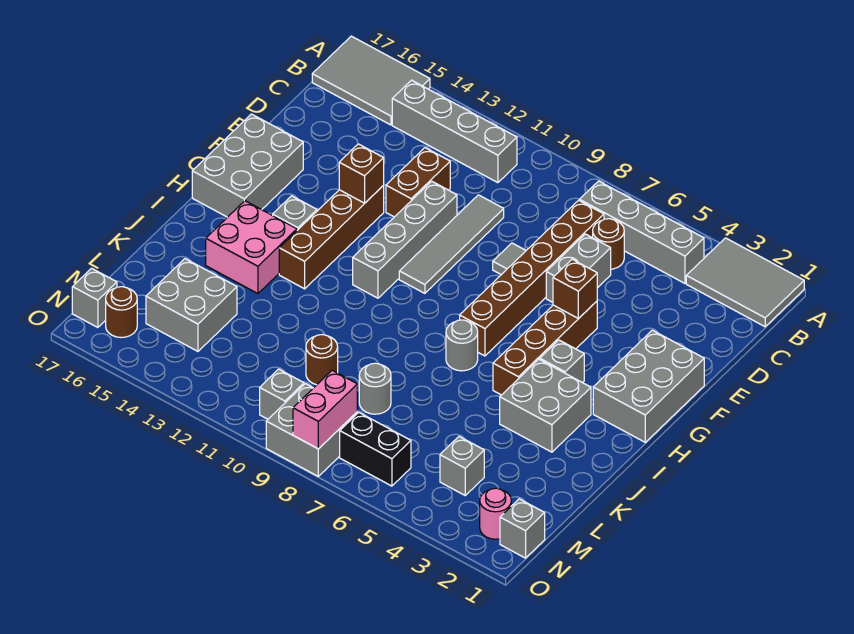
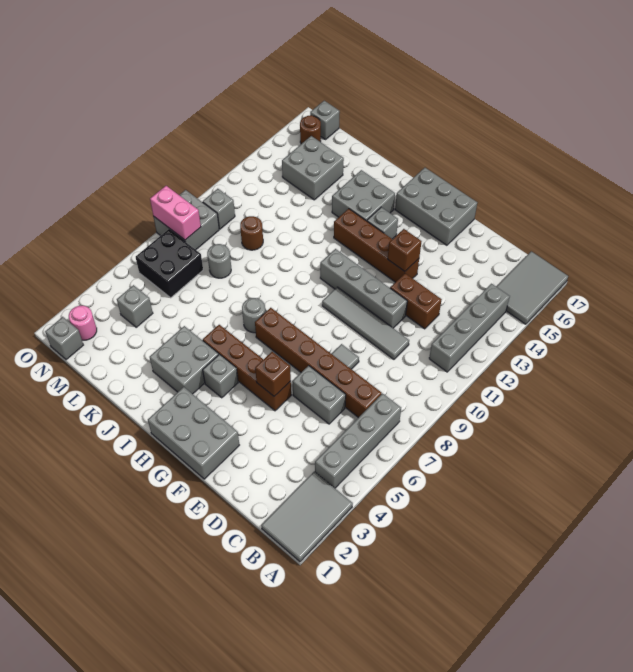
brown 1x1 round brick [593,219,624,269] -> none
pink 2x2 brick [206,201,297,294] -> grey 2x2 brick [332,170,395,221]
black 1x2 brick [340,413,411,486] -> black 2x2 brick [136,229,203,298]

